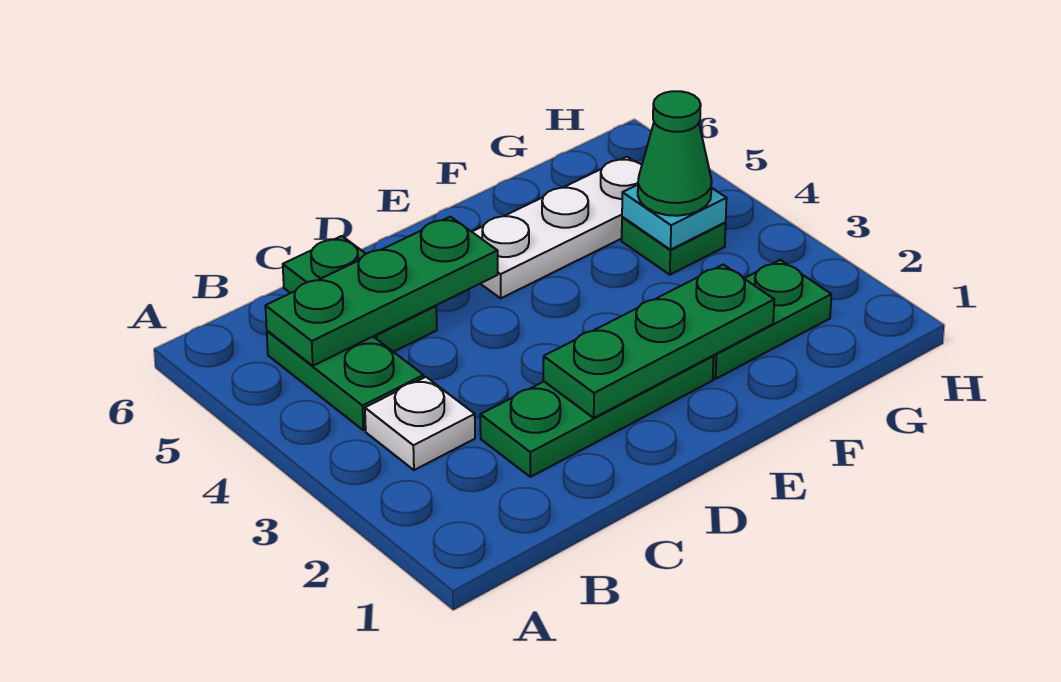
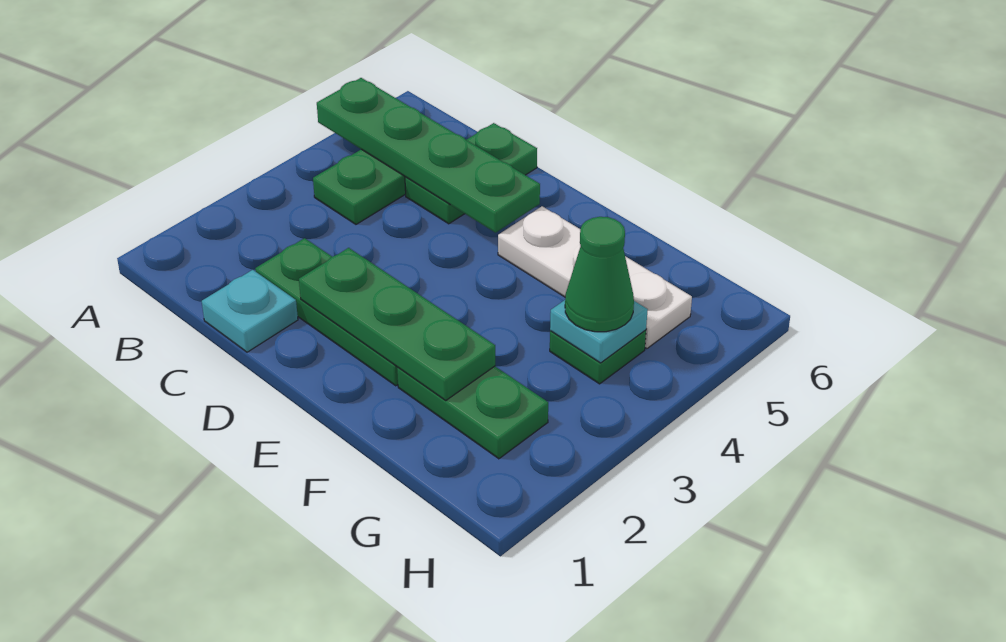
white 1x1 plate [365,377,475,470] -> none
green 1x3 plate [265,217,498,366] -> green 1x4 plate [317,78,540,233]
none -> cyan 1x1 plate [202,270,298,352]

